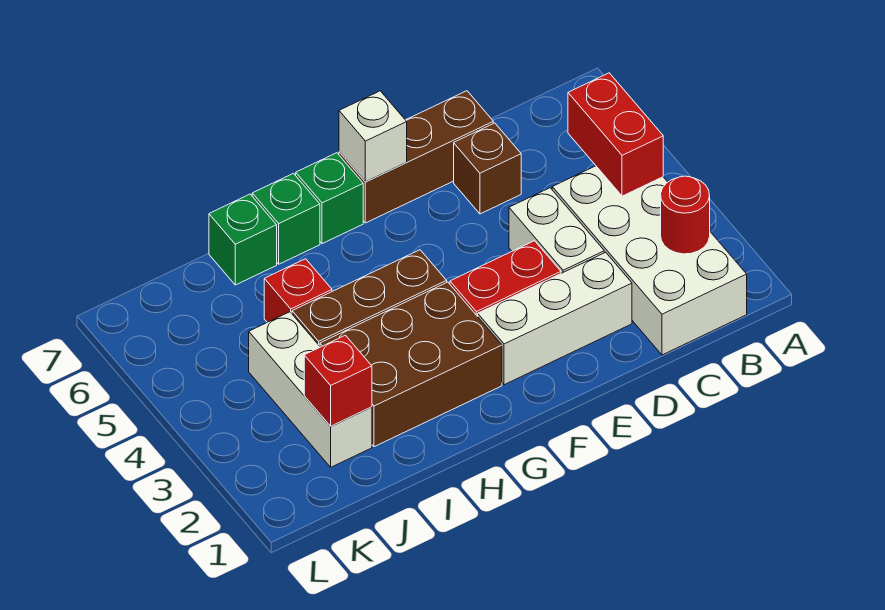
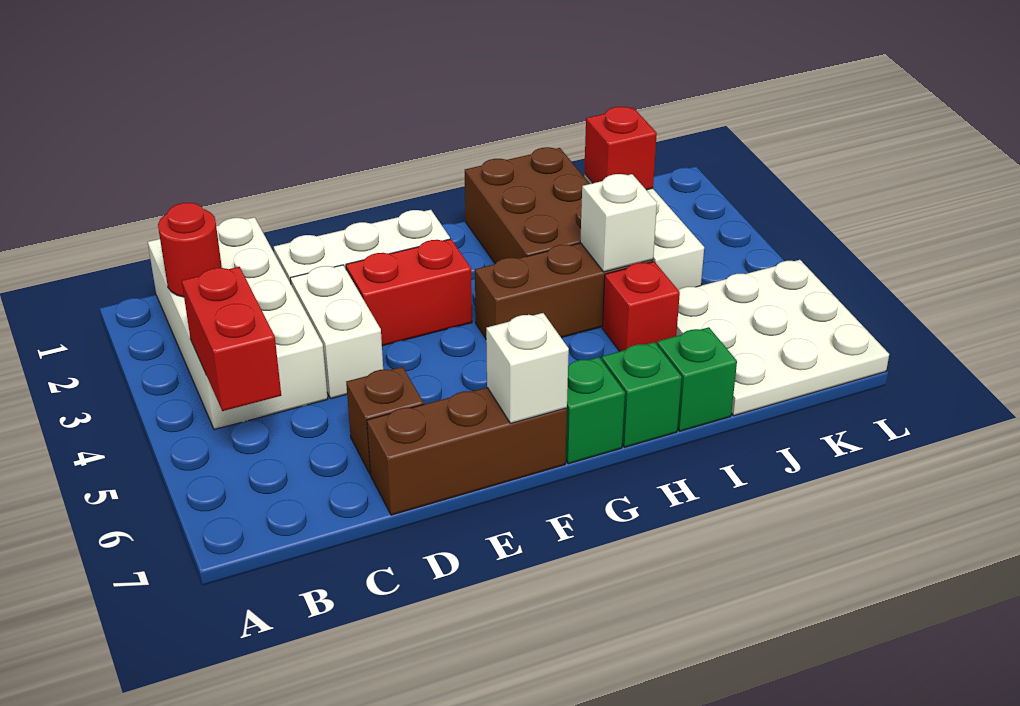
brown 2x3 brick [320,282,502,447] -> brown 2x3 brick turned to [465,147,590,263]
none -> white 1x1 brick [580,174,657,272]
none -> white 3x3 plate [676,260,889,416]

